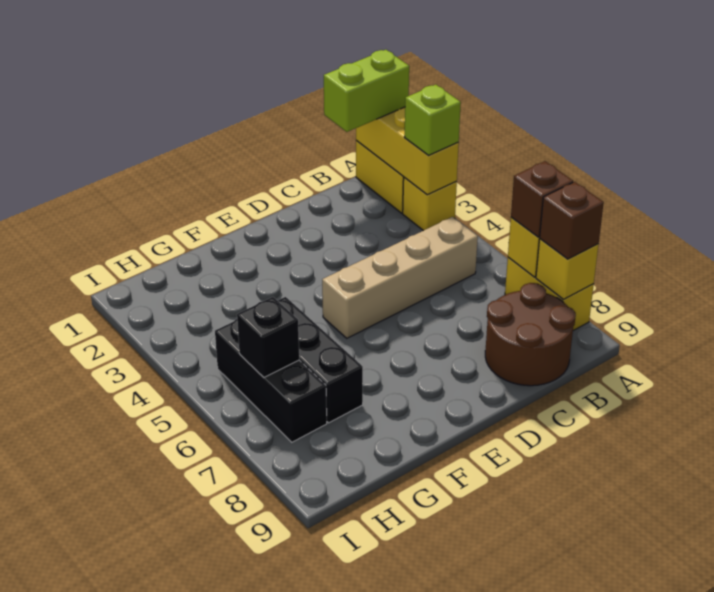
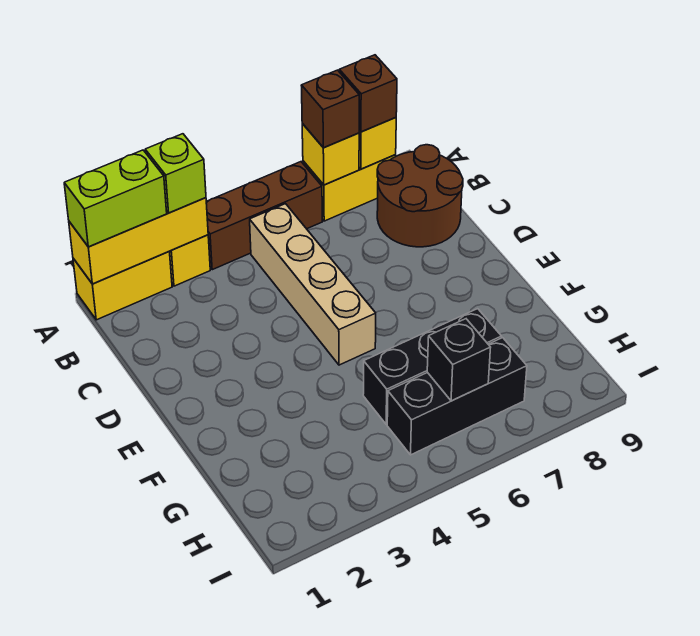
lime 1x2 brick [324,50,409,132] -> lime 1x2 brick turned to [64,150,167,247]
none -> brown 1x3 brick [206,162,322,270]

